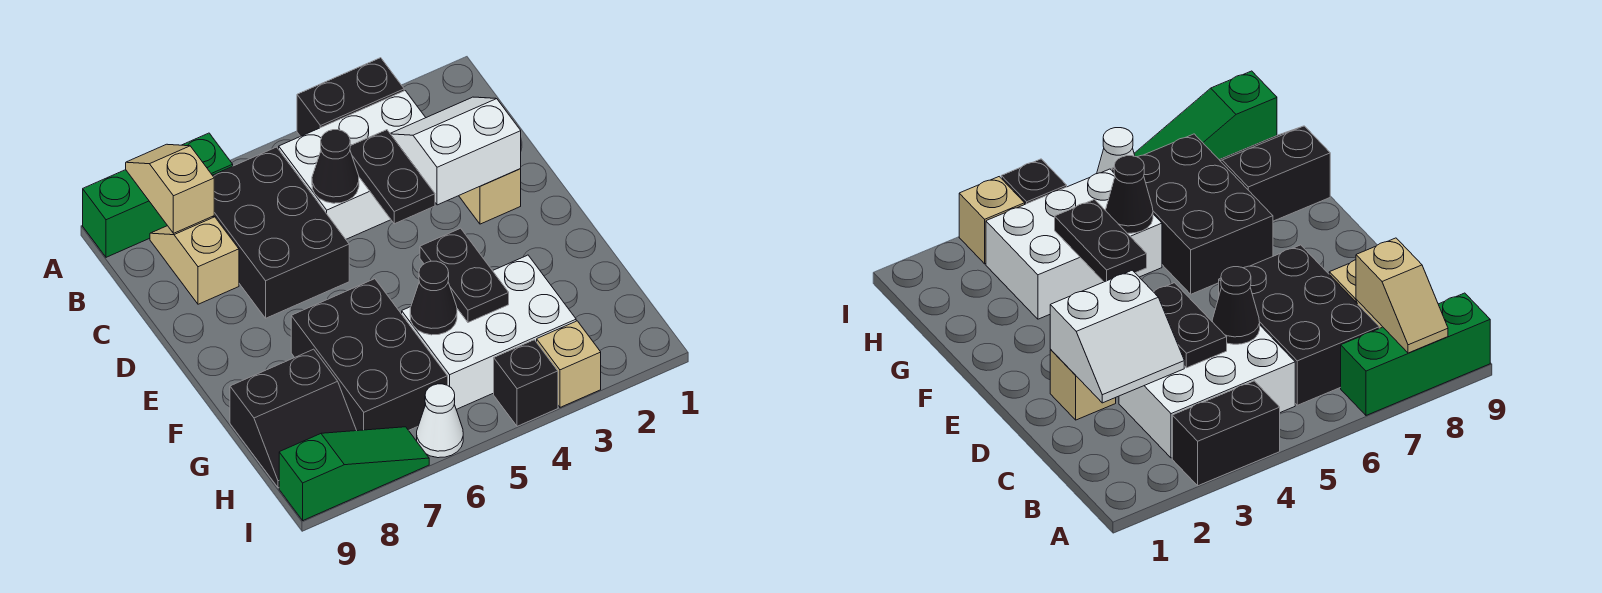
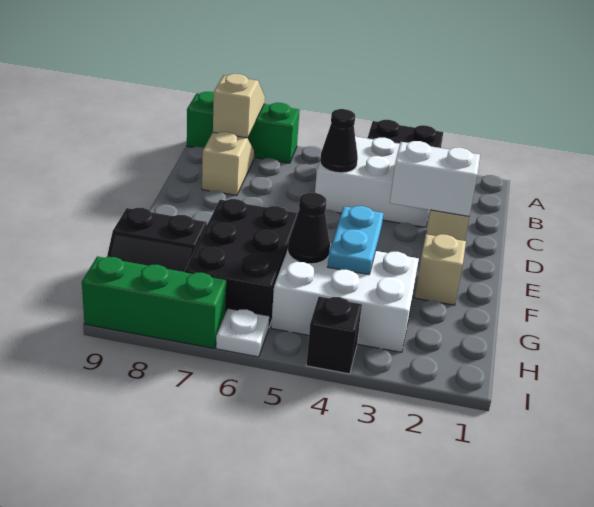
black 2x3 brick [212,147,349,318] -> none
black 1x2 plate [350,130,435,224] -> none
black 1x2 plate [420,228,509,322] -> cyan 1x2 plate [328,206,383,275]
tan 1x1 brick [537,321,601,407] -> tan 1x1 brick moved to [415,234,466,305]
white 1x1 cone [417,384,463,458] -> white 1x1 plate [216,309,269,357]
green 1x3 slope [279,427,429,520] -> green 1x3 brick [82,256,226,348]

